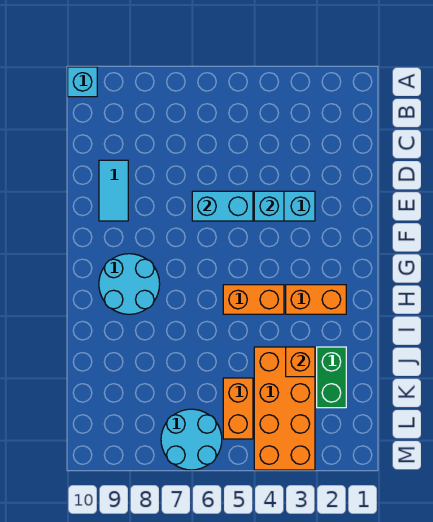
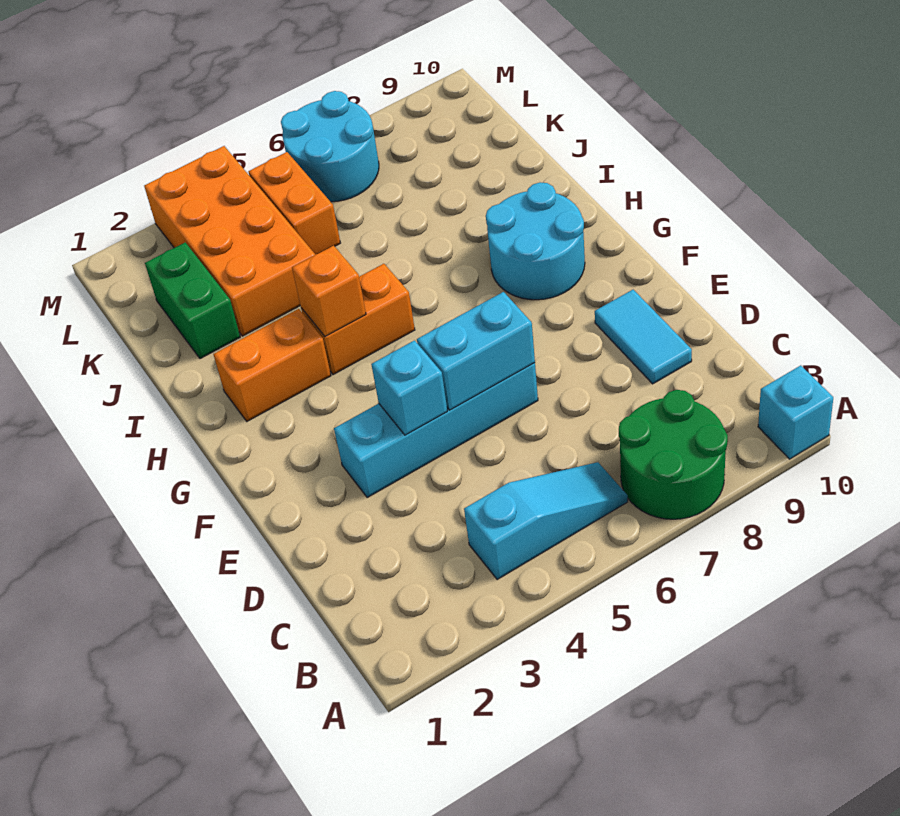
none -> green 2x2 round brick [619,390,728,519]
none -> cyan 1x3 slope [464,462,628,580]
orange 1x1 brick [286,347,315,377] -> orange 1x1 brick moved to [292,246,366,336]

